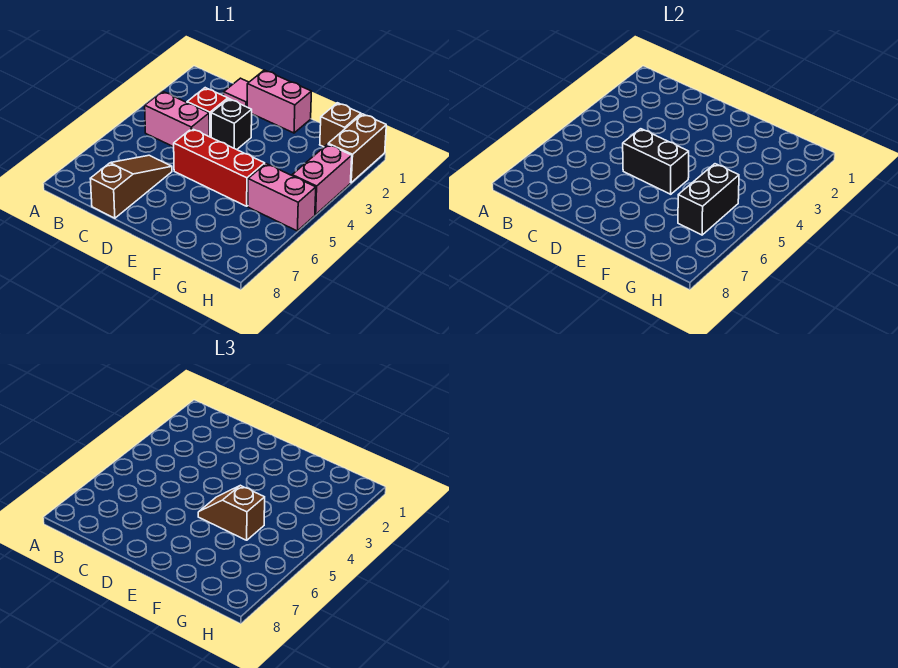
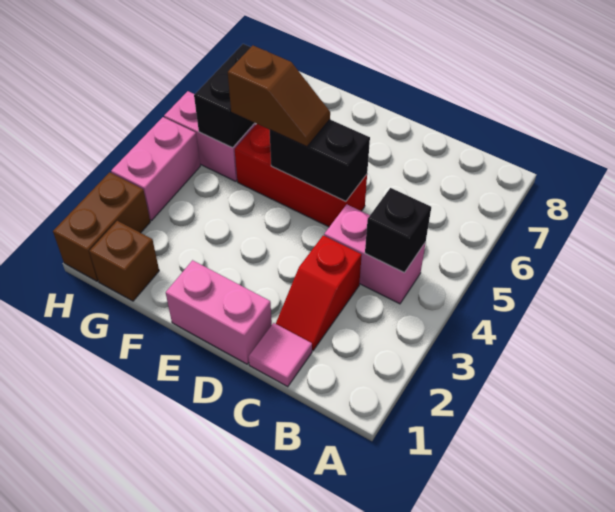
brown 1x3 slope [90,155,172,218] -> none
black 1x1 brick [211,99,252,150] -> black 1x1 brick moved to [365,188,431,273]

